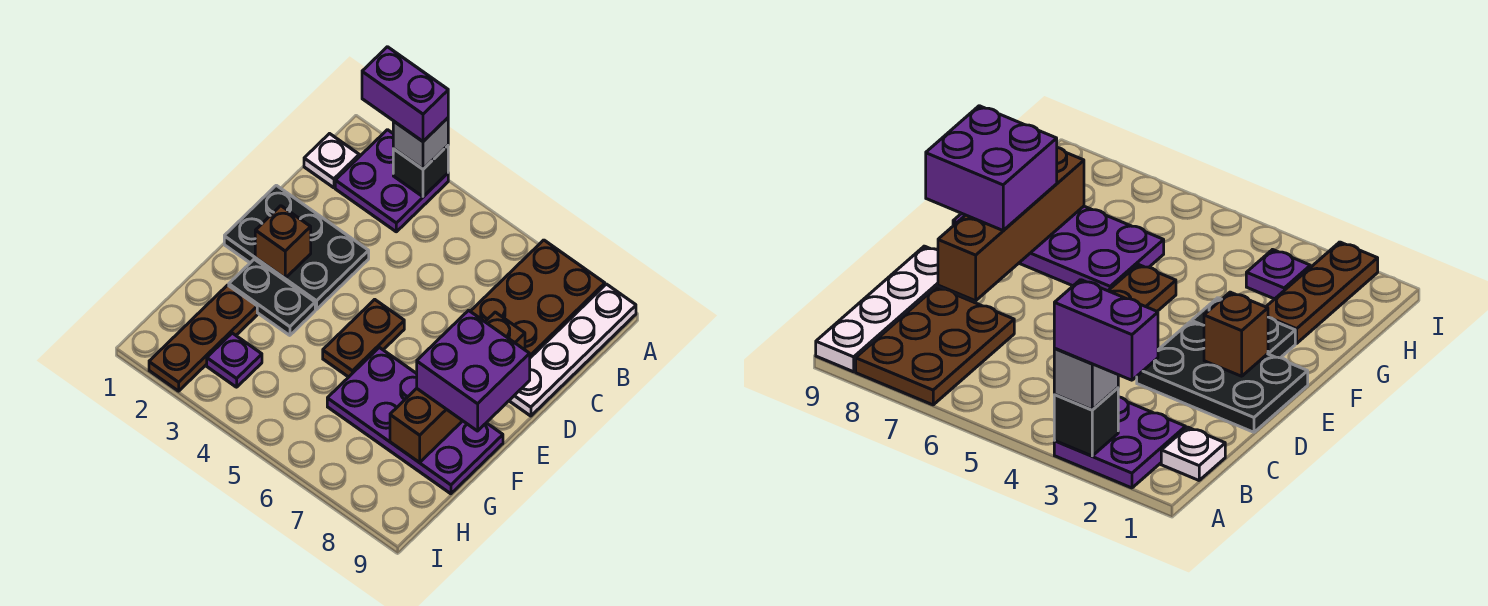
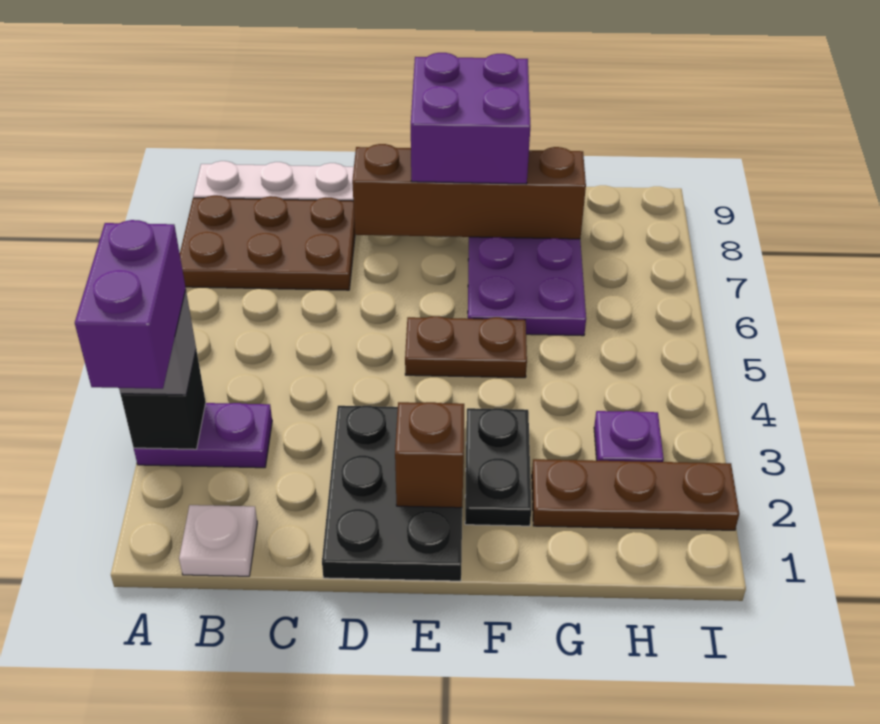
purple 2x2 plate [335,130,448,232] -> purple 1x2 plate [134,403,272,468]

